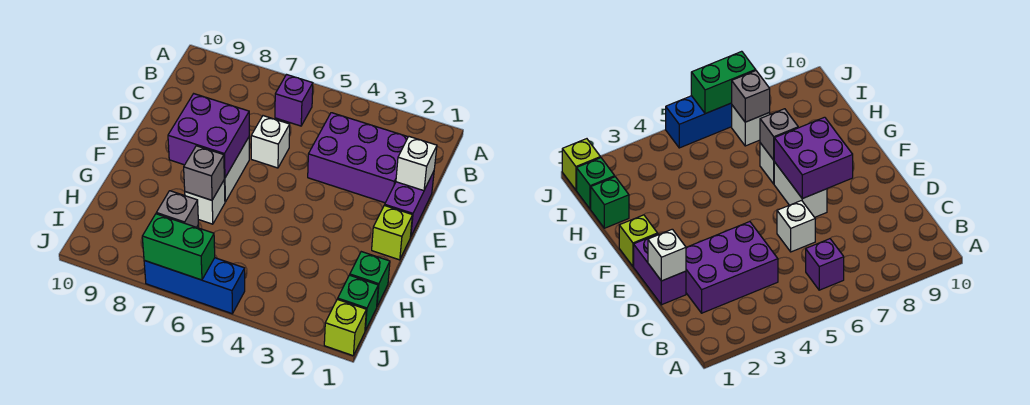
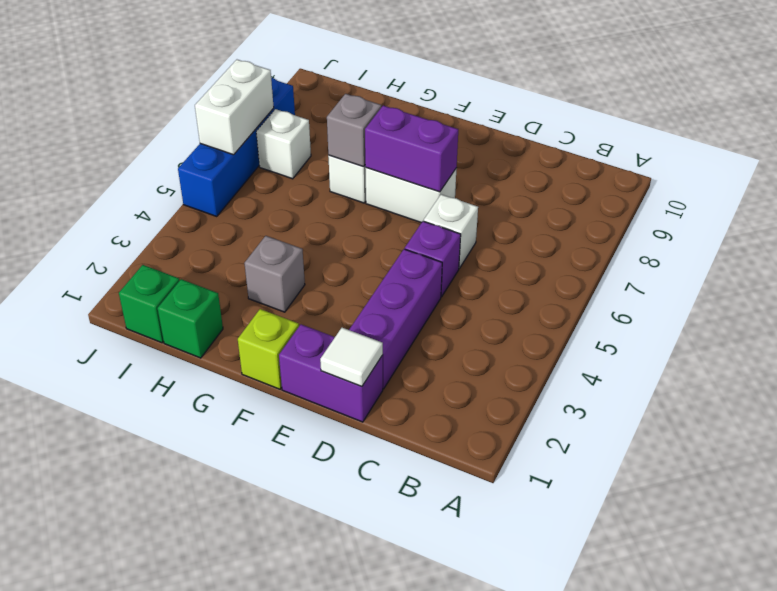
purple 1x1 brick [275,75,313,126] -> purple 1x1 brick moved to [405,221,461,297]
purple 2x3 brick [308,113,408,203] -> purple 1x3 brick [349,249,442,389]
white 1x1 brick [396,136,437,191] -> white 1x1 tile [320,328,383,387]
purple 2x2 brick [168,94,249,178] -> purple 1x2 brick [365,106,458,192]
grey 1x1 brick [156,191,198,227] -> grey 1x1 brick moved to [244,236,305,312]
lime 1x1 brick [324,299,366,356] -> none
blue 1x3 brick [144,258,245,314] -> blue 1x4 brick [178,78,295,217]
green 1x2 brick [142,214,215,280] -> white 1x2 brick [195,60,274,155]

